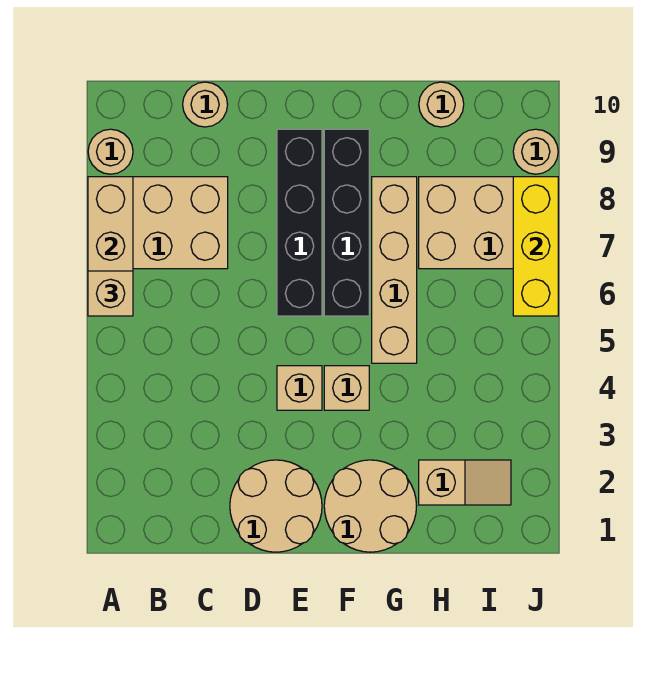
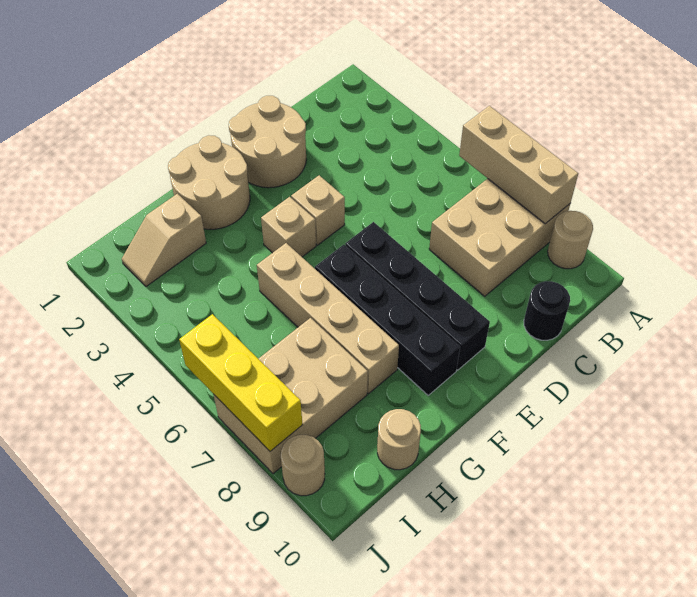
tan 1x1 brick [88,271,133,316] -> none
tan 1x1 round brick [183,82,228,127] -> black 1x1 round brick [524,281,570,340]

